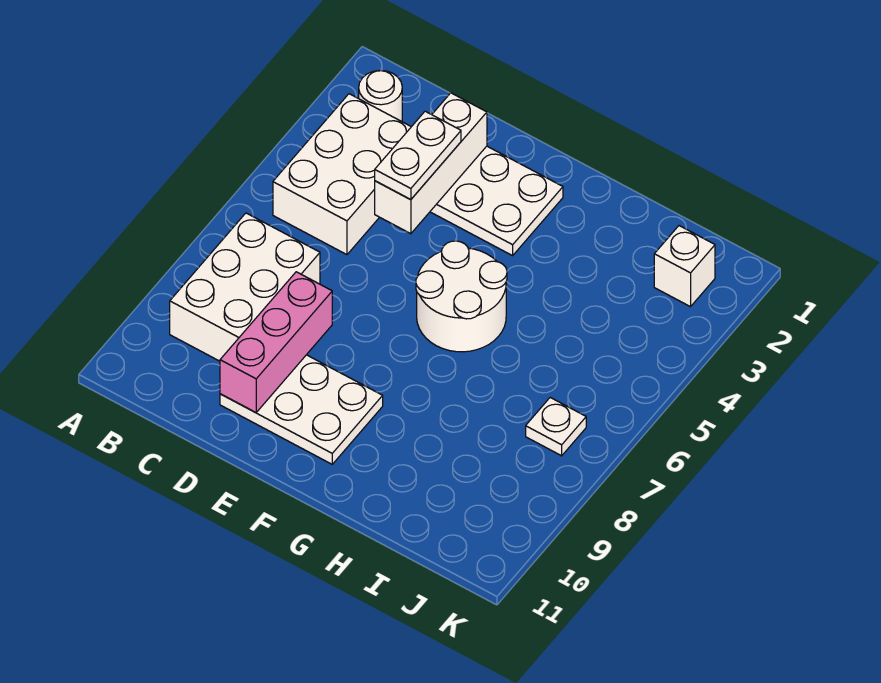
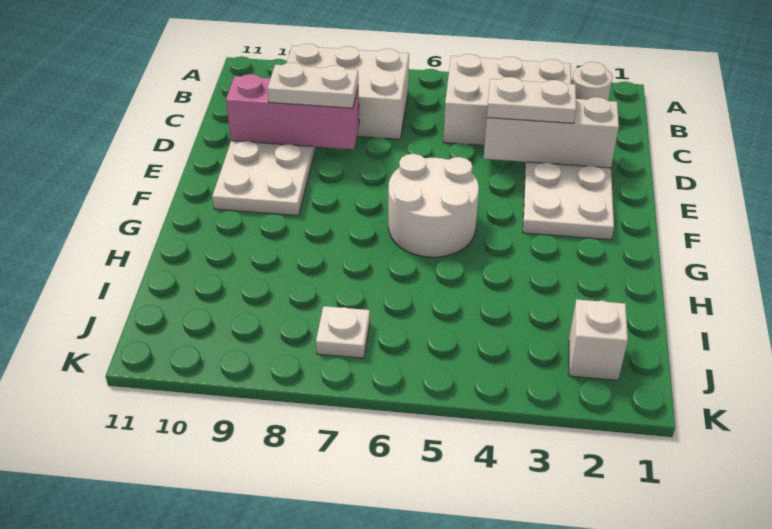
none -> white 1x2 plate [267,63,358,108]

